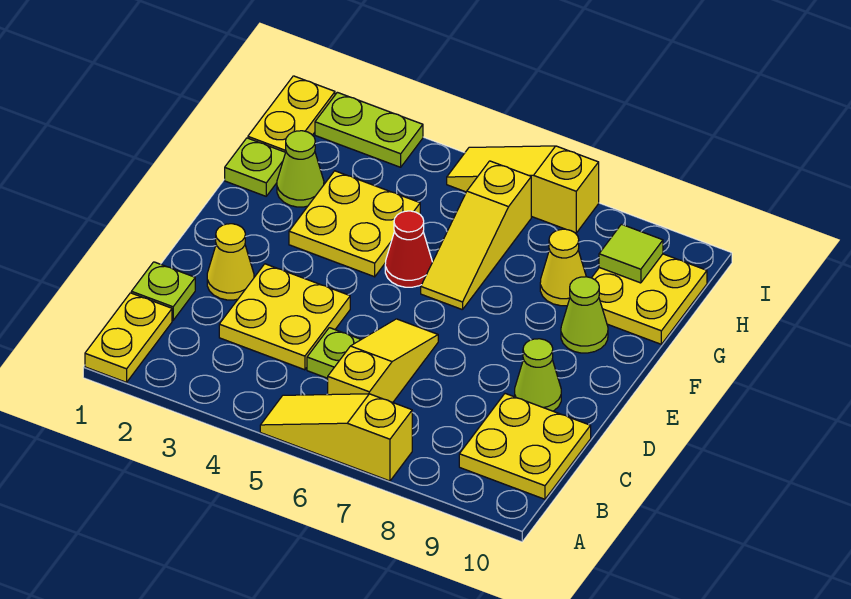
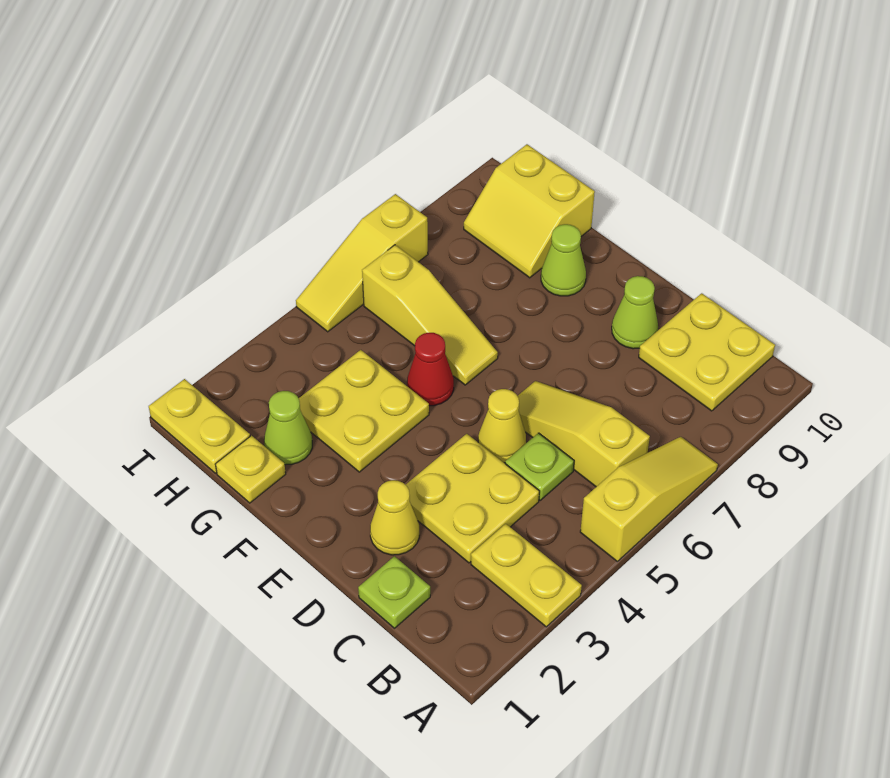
yellow 1x2 plate [85,293,172,382] -> yellow 1x2 plate moved to [471,524,582,627]
yellow 1x3 slope [260,394,412,481] -> yellow 1x3 slope turned to [580,437,718,561]
lime 1x1 plate [225,138,285,196] -> yellow 1x1 plate [215,436,286,503]
yellow 1x1 cone [540,229,586,306] -> yellow 1x1 cone moved to [478,389,526,463]
yellow 2x2 plate [592,254,707,344] -> yellow 2x2 slope [464,144,595,278]
lime 1x1 tile [599,224,663,283] -> none
lime 1x2 plate [315,92,423,167] -> none

